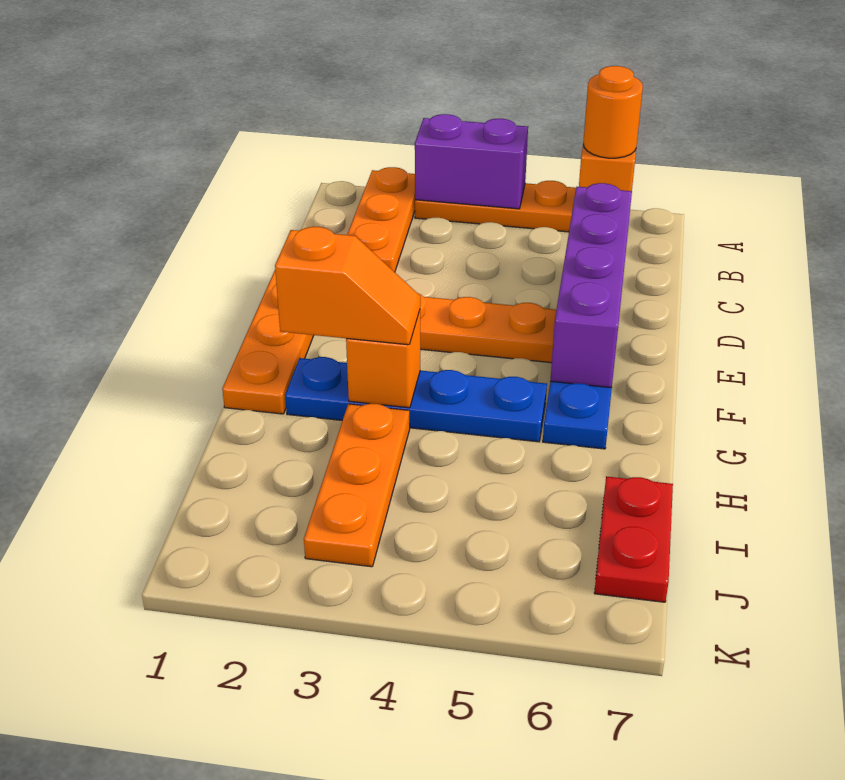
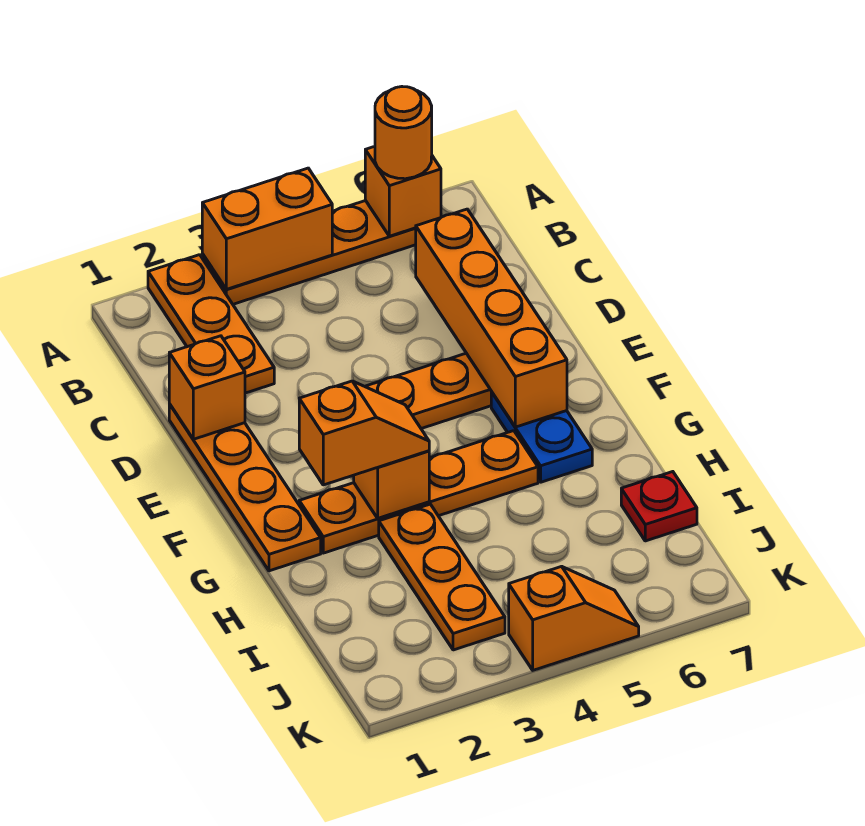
purple 1x2 brick [415,114,528,209] -> orange 1x2 brick [202,168,332,289]
purple 1x4 brick [551,183,632,388] -> orange 1x4 brick [416,209,567,427]
none -> orange 1x1 brick [169,336,245,439]
blue 1x4 plate [285,357,547,442] -> orange 1x4 plate [299,431,538,553]
red 1x2 plate [594,476,673,602] -> red 1x1 plate [621,472,697,541]
none -> orange 1x2 slope [509,566,639,670]

